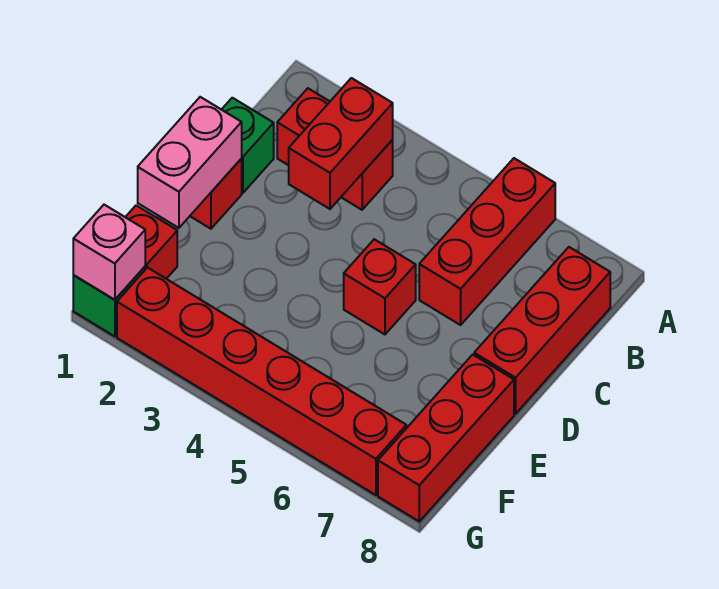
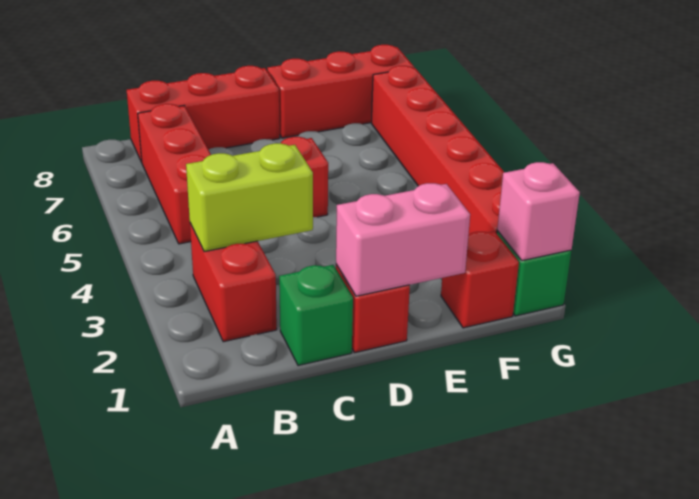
red 1x3 brick [419,158,555,325] -> red 1x3 brick turned to [138,104,211,244]
red 1x2 brick [289,78,393,209] -> lime 1x2 brick [186,143,313,252]

